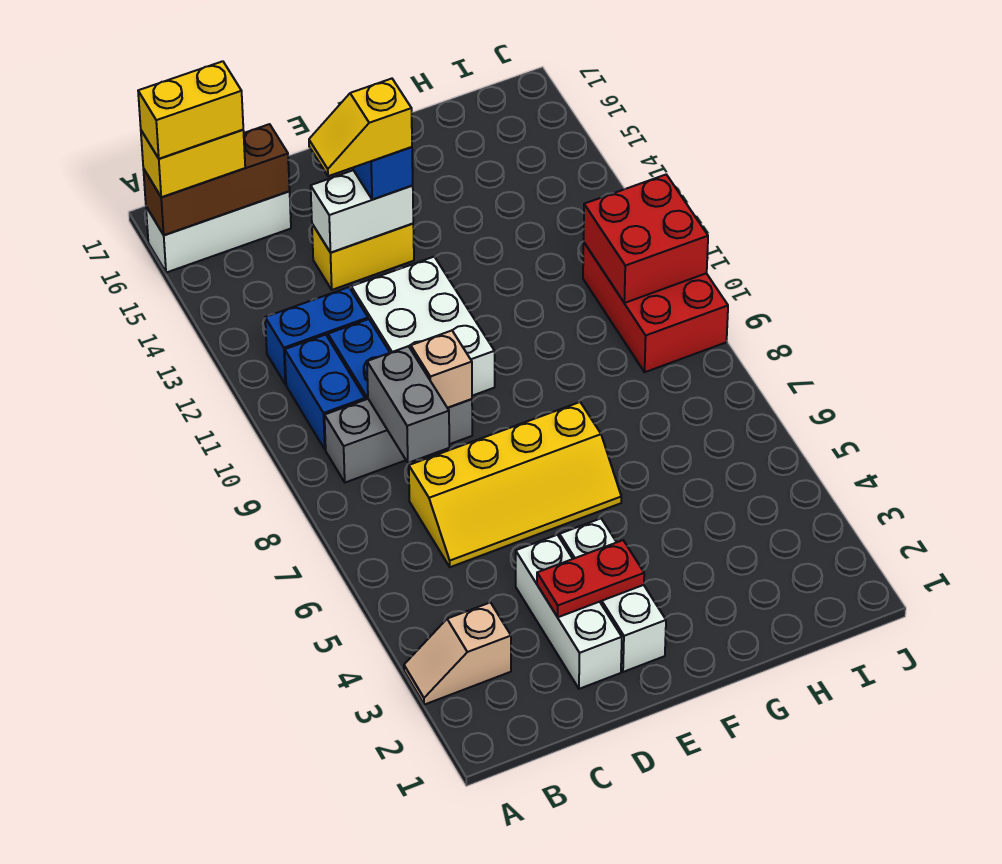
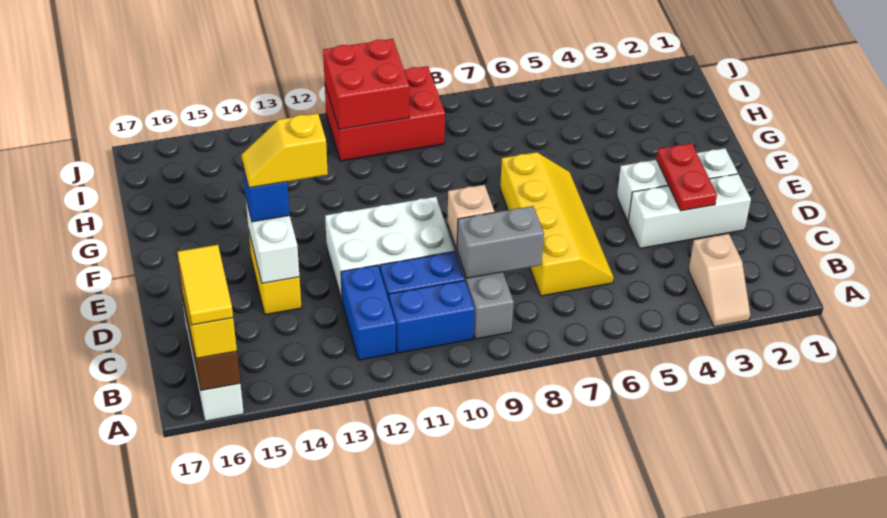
yellow 1x2 brick [138,61,243,159] -> yellow 1x2 tile [177,245,233,325]
yellow 1x2 slope [309,79,412,176] -> yellow 1x2 slope turned to [242,113,328,188]

